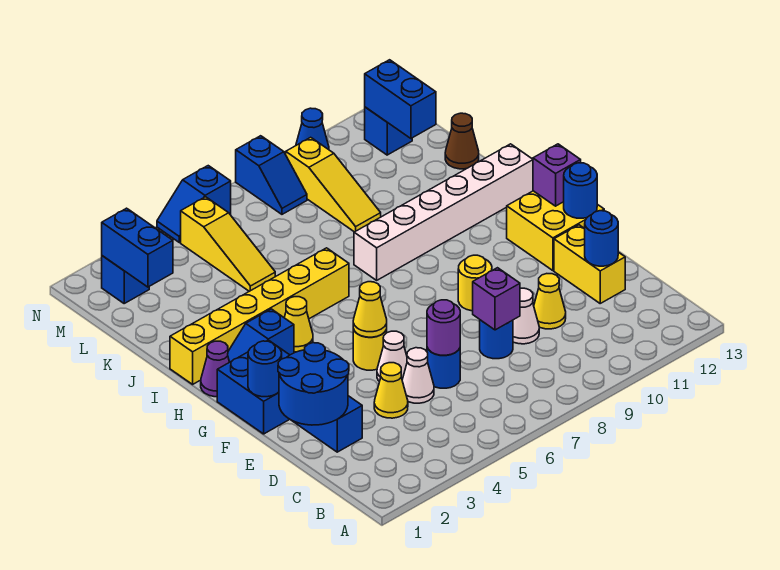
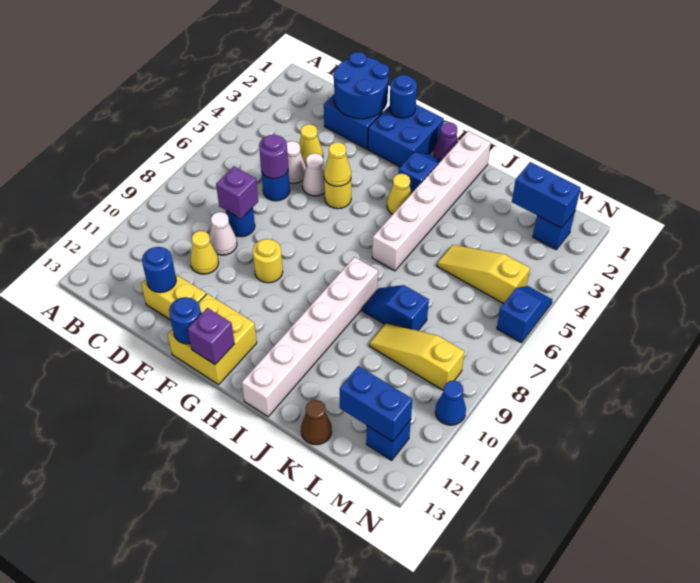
yellow 1x6 brick [170,248,349,384] -> white 1x6 brick [372,131,491,271]
blue 1x2 slope [236,136,307,214] -> blue 1x2 slope moved to [362,285,429,331]

